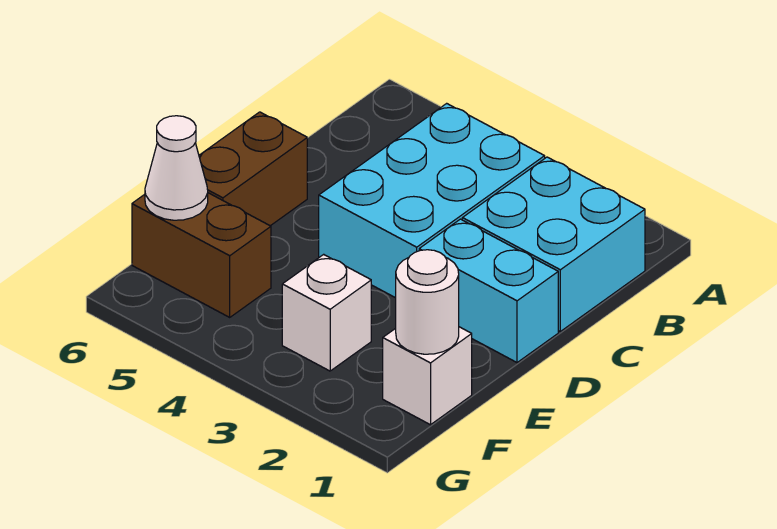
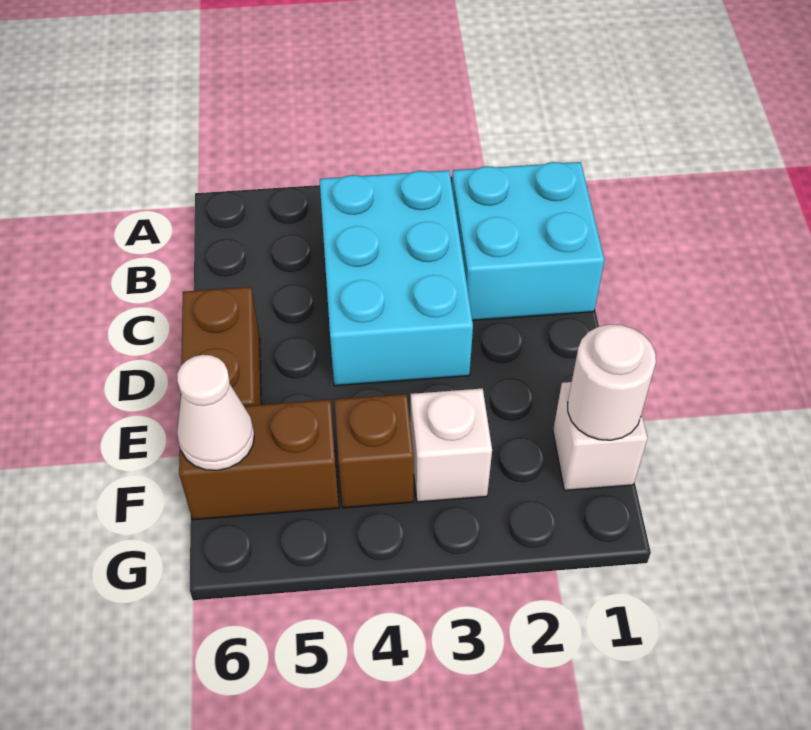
cyan 1x2 brick [419,219,558,363] -> none
none -> brown 1x1 brick [334,394,414,508]

